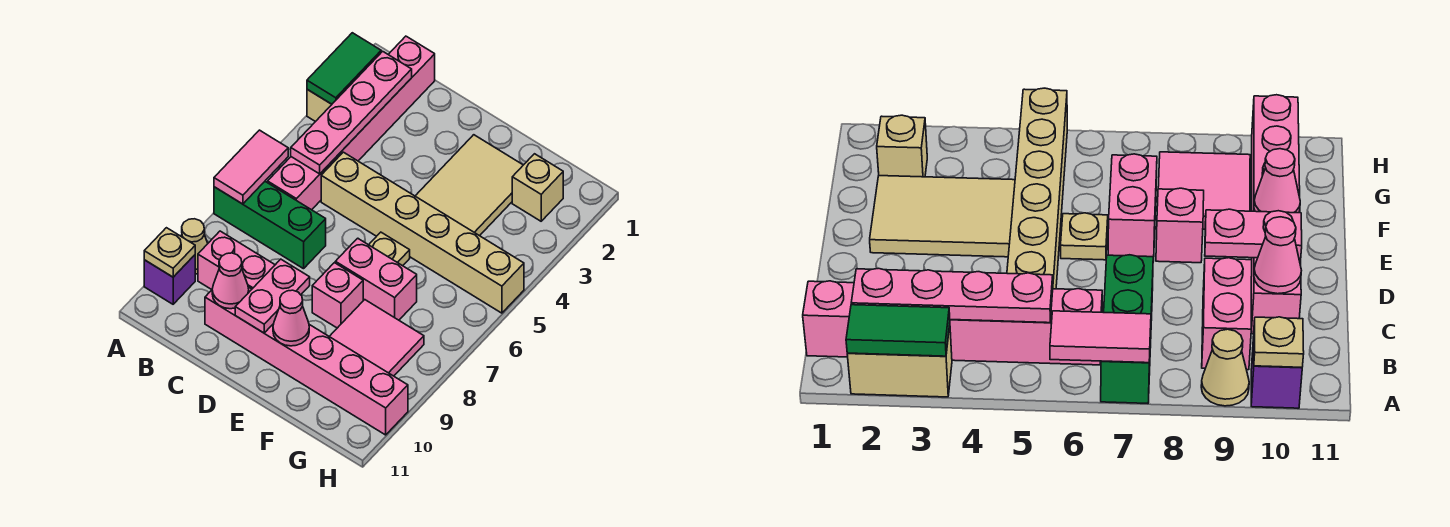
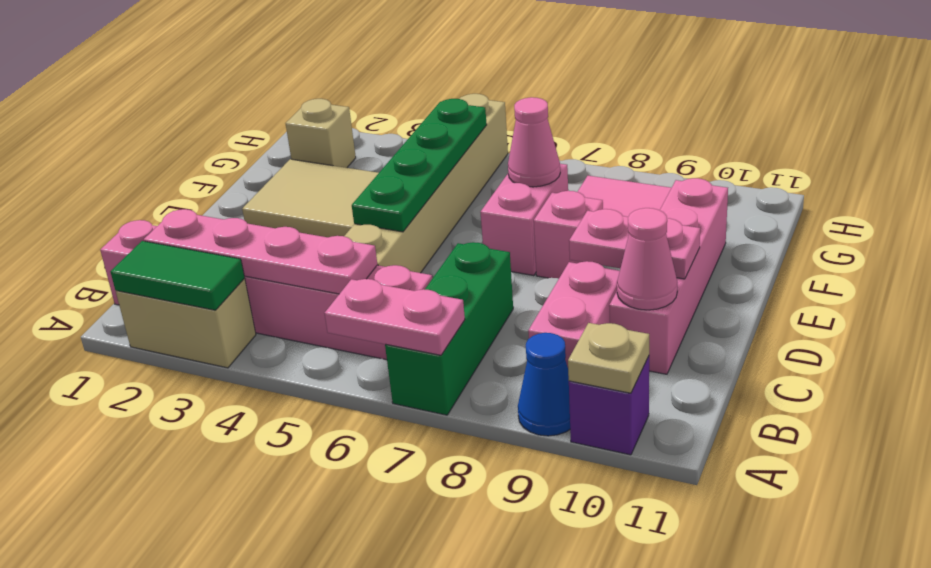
pink 1x2 tile [214,130,288,204] -> pink 1x2 plate [324,279,465,355]
tan 1x1 cone [181,219,208,274] -> blue 1x1 cone [518,333,570,436]
pink 1x6 brick [205,287,408,435] -> pink 1x4 brick [609,178,728,374]
none -> green 1x4 plate [352,99,487,232]
tan 1x1 plate [369,232,410,266] -> none
pink 1x1 cone [273,290,309,346] -> pink 1x1 cone moved to [508,97,560,187]

